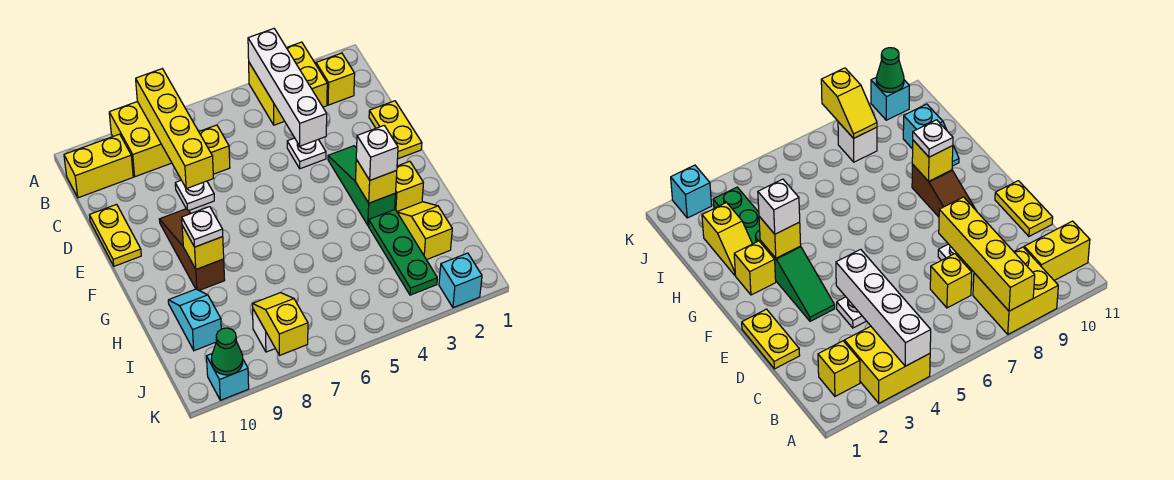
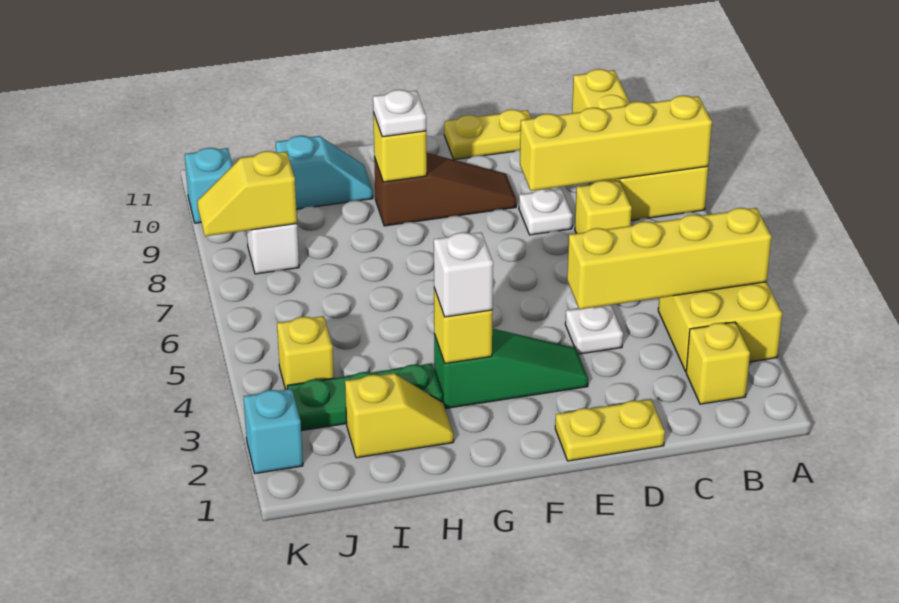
white 1x4 brick [248,29,327,146] -> yellow 1x4 brick [567,208,771,309]
yellow 1x1 brick [395,161,423,212] -> yellow 1x1 brick moved to [277,316,334,390]
yellow 1x2 slope [252,293,308,356] -> yellow 1x2 slope turned to [197,151,297,236]
green 1x1 cone [211,328,243,375] -> none

